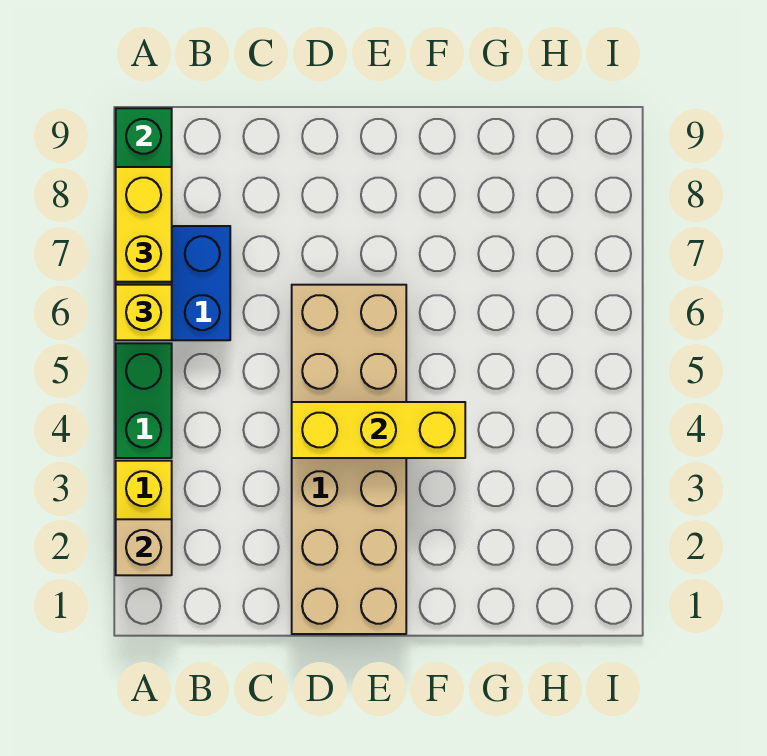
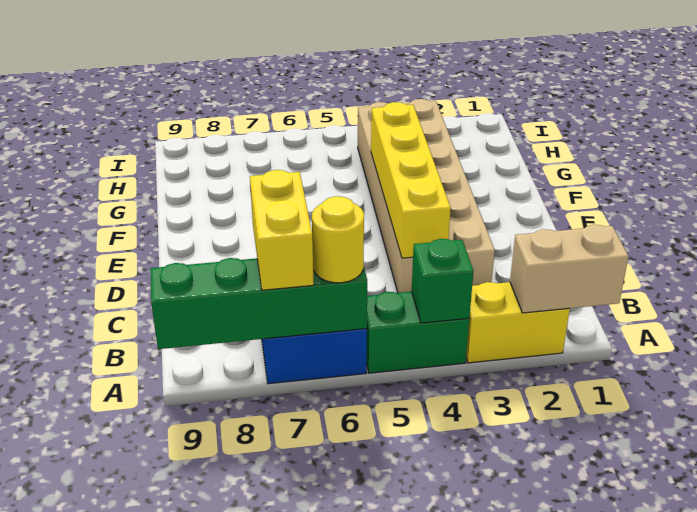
tan 1x1 brick [116,519,172,575] -> tan 1x2 brick [510,225,629,313]
none -> green 1x1 brick [412,239,474,323]
yellow 1x1 brick [116,285,172,340] -> yellow 1x1 round brick [312,196,364,283]
yellow 1x2 brick [116,167,172,282] -> yellow 1x2 brick turned to [250,170,314,290]
tan 2x6 brick [292,285,406,634] -> tan 2x6 brick turned to [358,99,495,293]
yellow 1x3 brick [292,402,465,458] -> yellow 1x4 brick [371,102,451,258]

